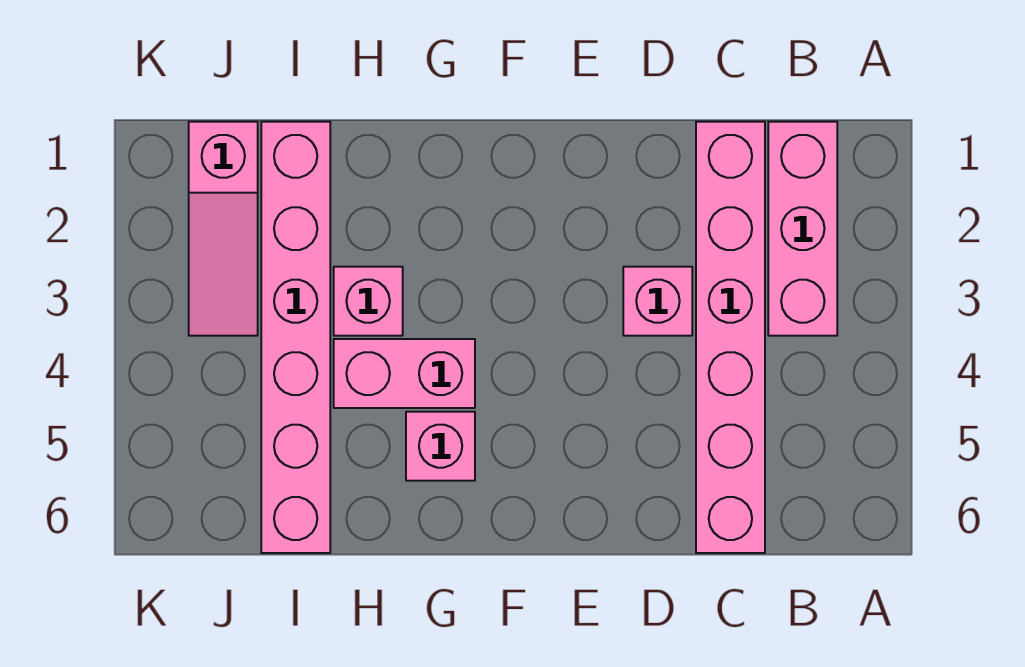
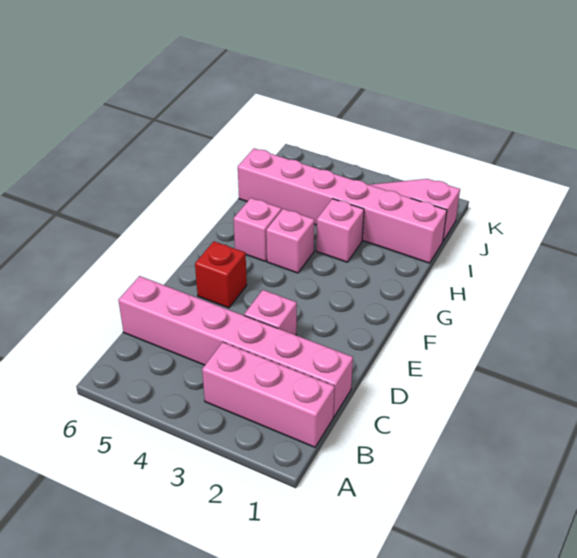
none -> red 1x1 brick [195,241,247,308]
pink 1x2 brick [334,339,475,408] -> pink 1x1 brick [266,209,315,273]

